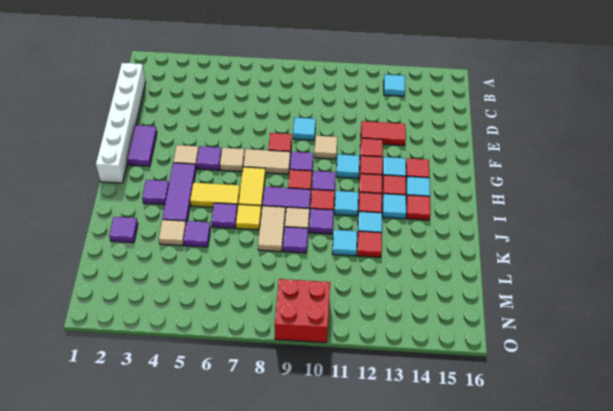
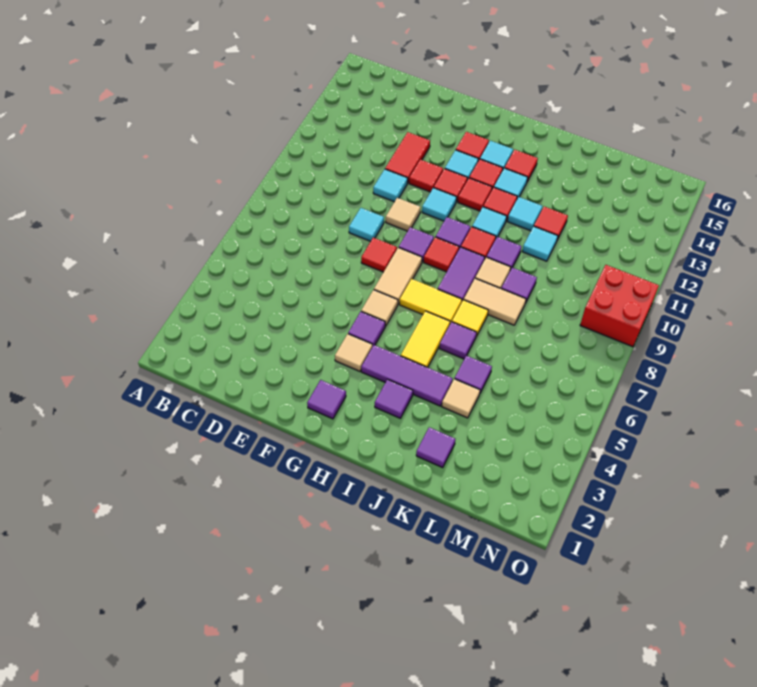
cyan 1x1 tile [384,75,405,96] -> cyan 1x1 tile moved to [373,169,408,202]
white 1x6 brick [96,63,146,183] -> none
purple 1x2 tile [127,125,157,166] -> purple 1x1 tile [307,380,346,419]

